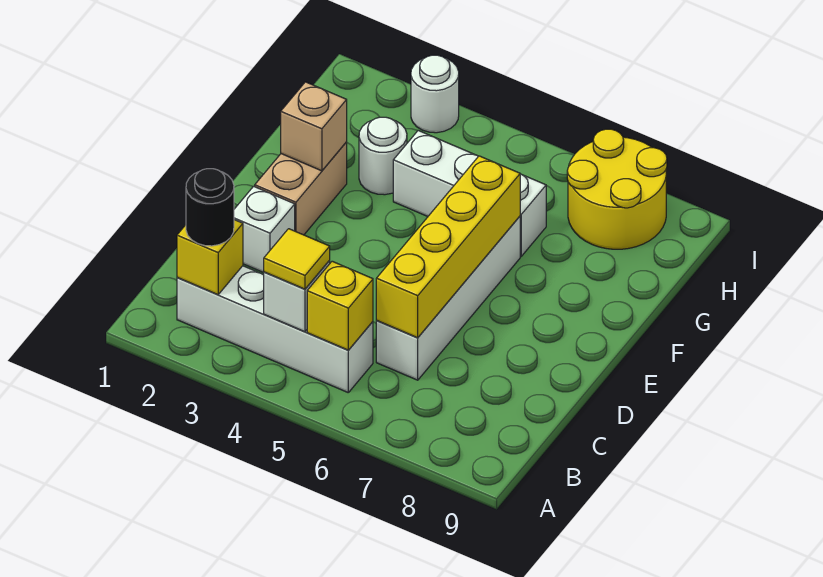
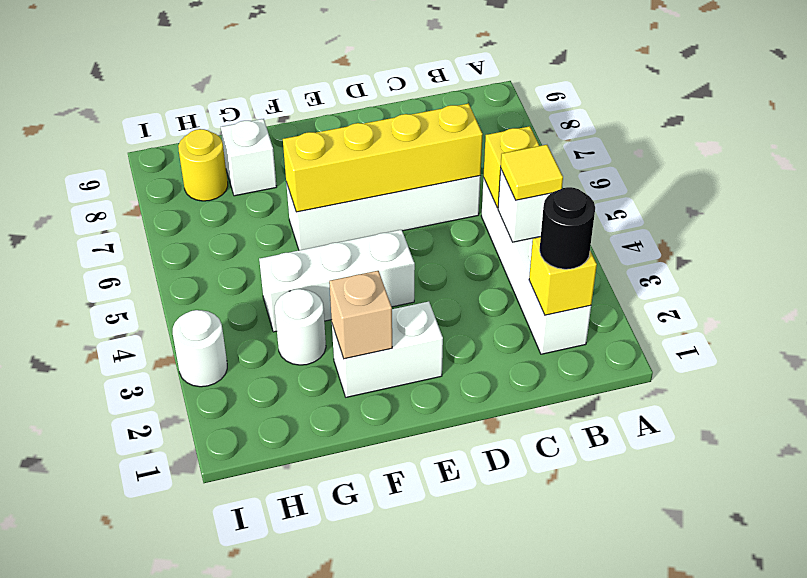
white 1x1 brick [234,186,295,273] -> white 1x1 brick moved to [221,119,277,196]
tan 1x2 brick [255,142,347,235] -> white 1x2 brick [332,302,443,397]
white 1x3 brick [393,131,546,256] -> white 1x3 brick turned to [259,230,415,332]
yellow 2x2 round brick [567,129,667,249] -> yellow 1x1 round brick [178,129,228,201]

